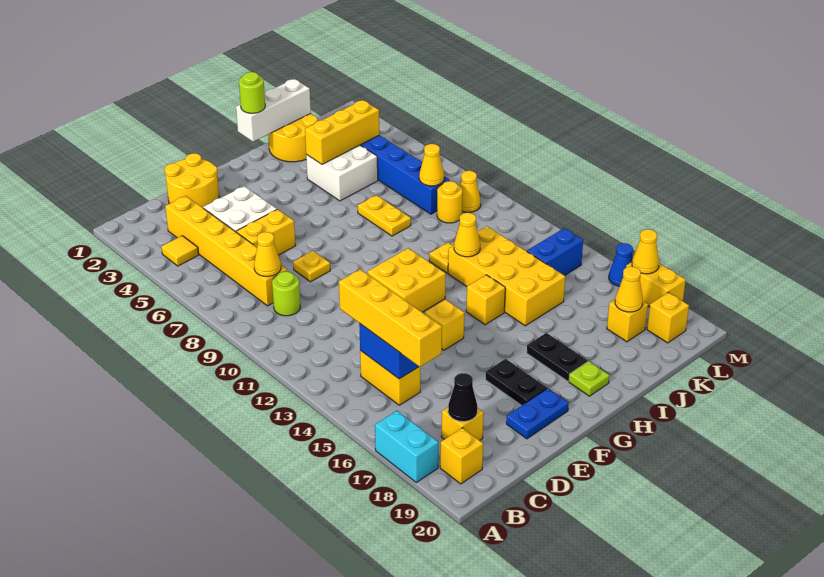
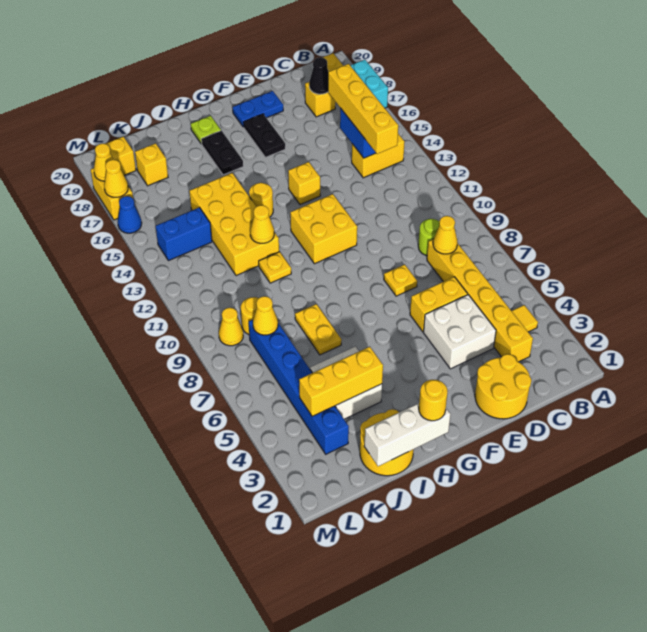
yellow 1x2 brick [360,351,420,405] -> yellow 1x2 brick turned to [352,134,405,178]
lime 1x1 round brick [239,72,265,113] -> yellow 1x1 round brick [419,380,447,421]
yellow 1x1 brick [466,275,505,325] -> yellow 1x1 round brick [249,183,273,217]
yellow 1x1 cone [615,267,643,312] -> yellow 1x1 cone moved to [94,144,114,181]

